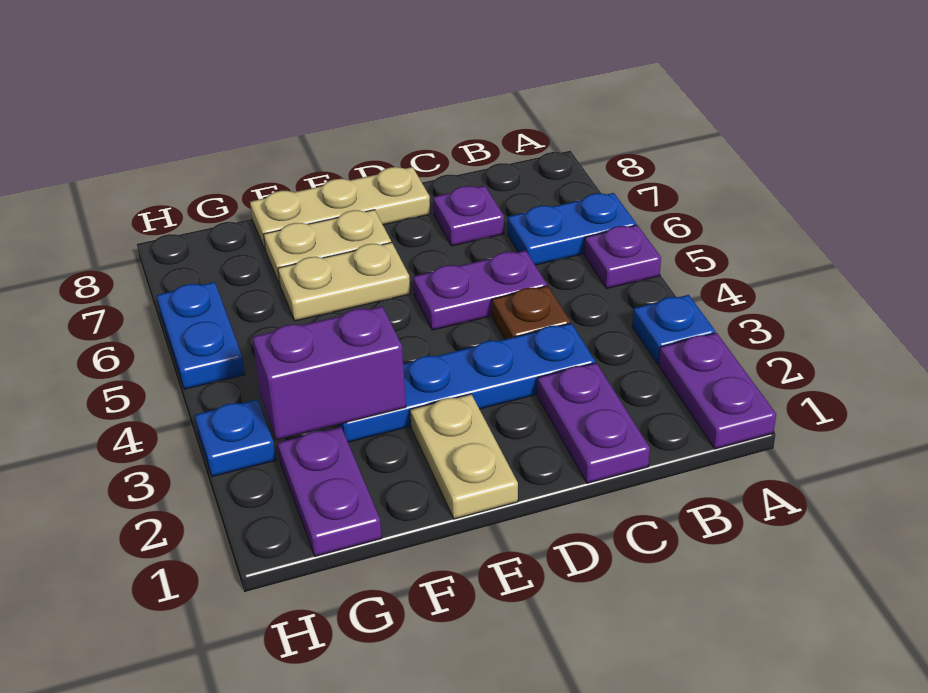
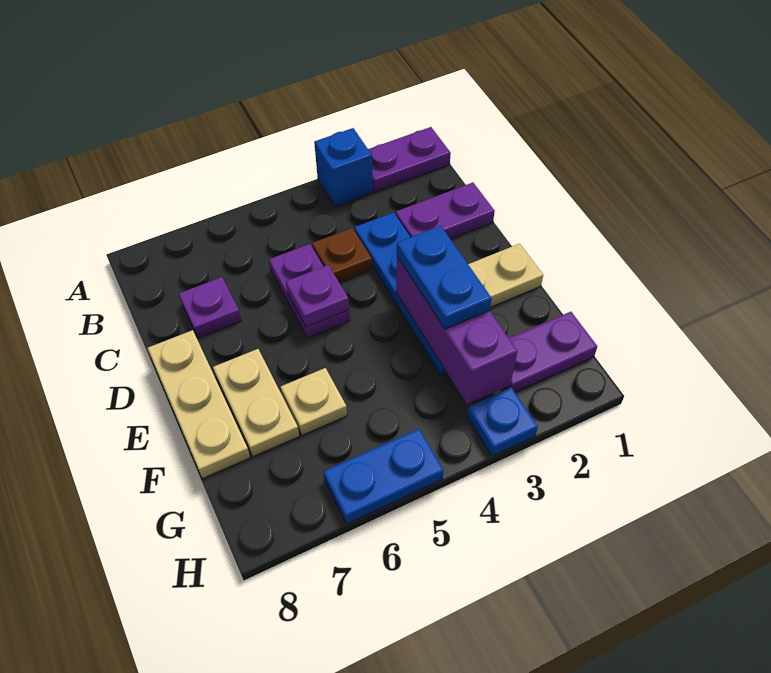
blue 1x1 plate [632,295,715,364] -> blue 1x1 brick [314,128,373,207]
purple 1x1 plate [584,225,661,288] -> purple 1x1 plate moved to [286,265,349,327]
blue 1x2 plate [508,193,636,265] -> blue 1x2 plate moved to [397,226,492,329]
tan 1x2 plate [278,242,410,321] -> tan 1x1 plate [281,368,347,435]
purple 1x2 brick [252,306,406,440] -> purple 1x3 brick [396,257,518,404]

